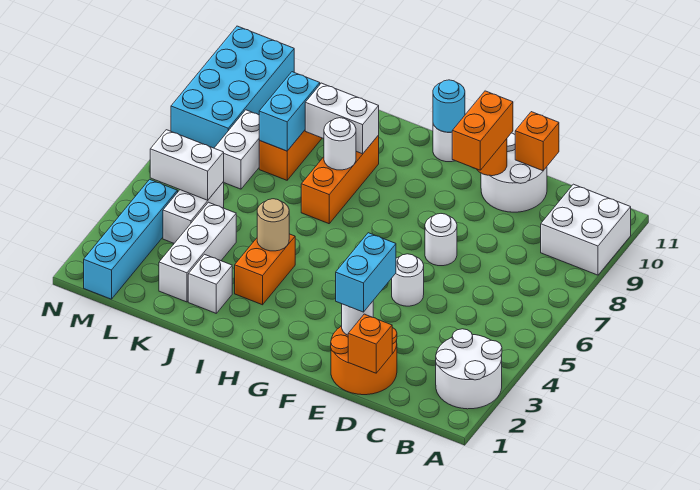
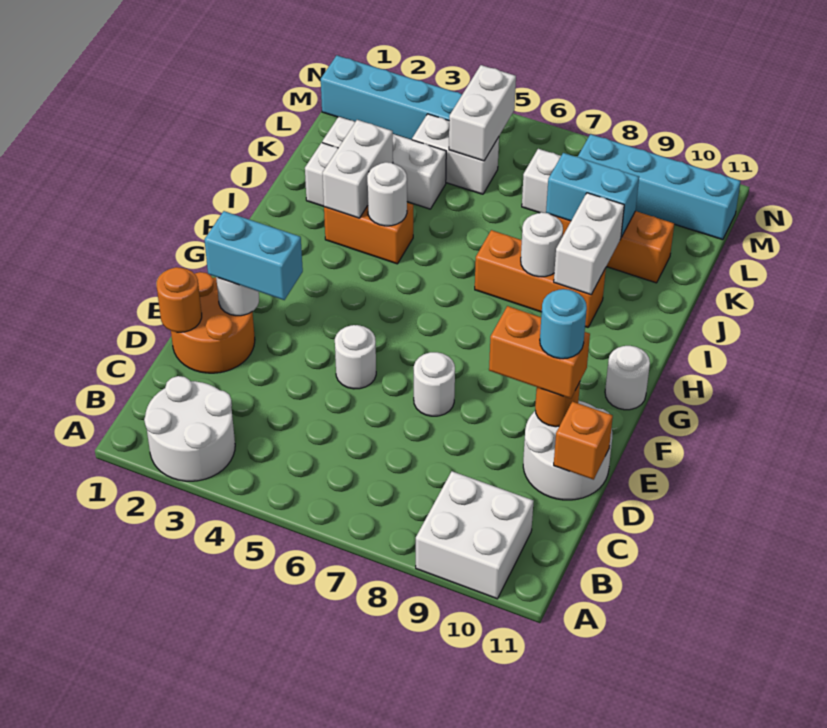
orange 1x1 brick [348,314,392,373] -> orange 1x1 round brick [157,267,202,332]
cyan 1x1 round brick [433,80,465,132] -> cyan 1x1 round brick moved to [540,289,587,359]
none -> white 1x2 brick [322,120,393,218]
tan 1x1 round brick [257,199,289,251] -> white 1x1 round brick [367,162,407,226]
cyan 2x4 brick [171,26,294,148] -> cyan 1x4 brick [578,134,741,240]

